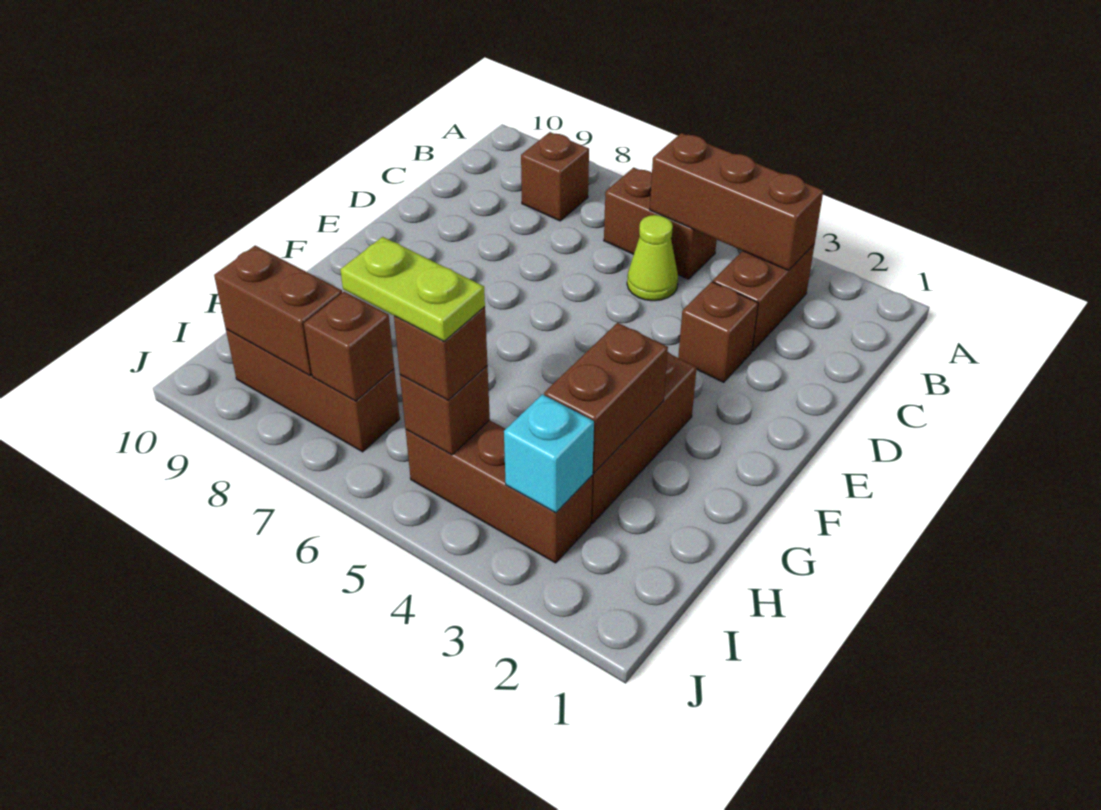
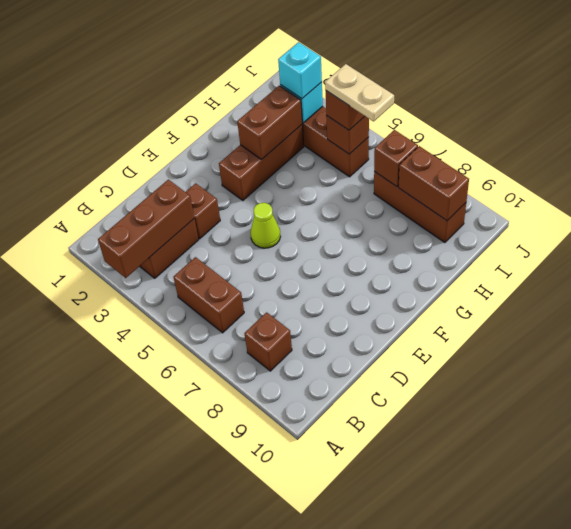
brown 1x3 brick [650,133,823,271] -> brown 1x3 brick turned to [98,180,194,278]
lime 1x1 cone [627,215,678,301] -> lime 1x1 cone moved to [251,203,280,248]
none -> cyan 1x1 brick [278,42,322,99]
lime 1x2 plate [340,237,485,341] -> tan 1x2 plate [325,64,394,121]

